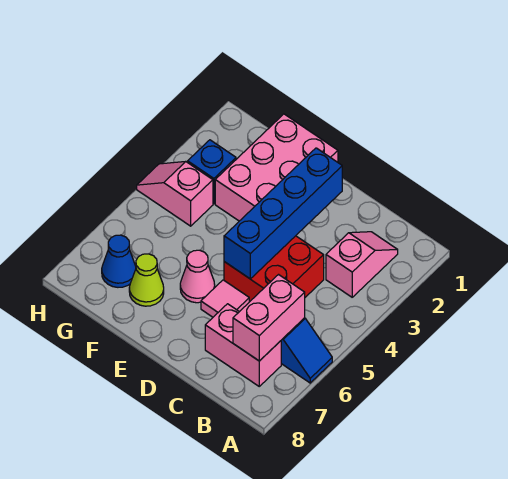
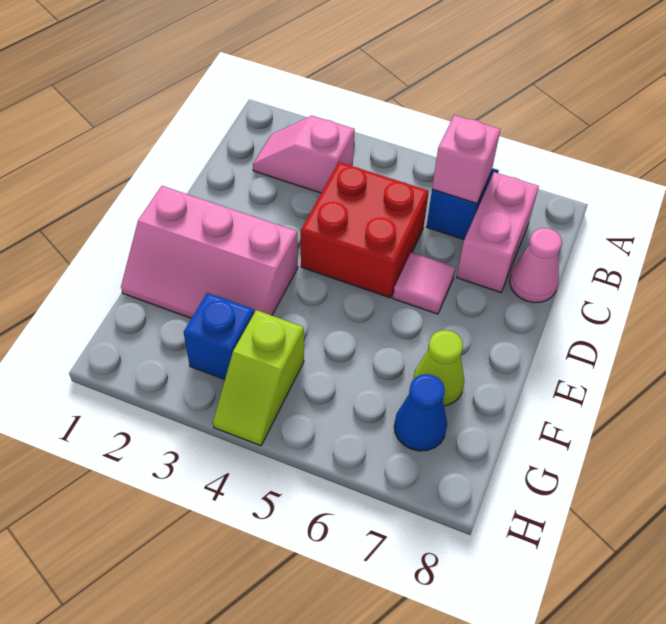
pink 1x2 brick [233,275,305,361] -> pink 1x1 brick [432,115,501,203]
blue 1x4 brick [224,148,342,279] -> none
pink 2x3 brick [215,114,338,221] -> pink 2x3 slope [121,186,298,318]
pink 1x1 cone [180,250,215,303] -> pink 1x1 cone moved to [510,228,562,303]
pink 1x2 slope [137,162,213,226] -> lime 1x2 slope [213,310,304,446]

